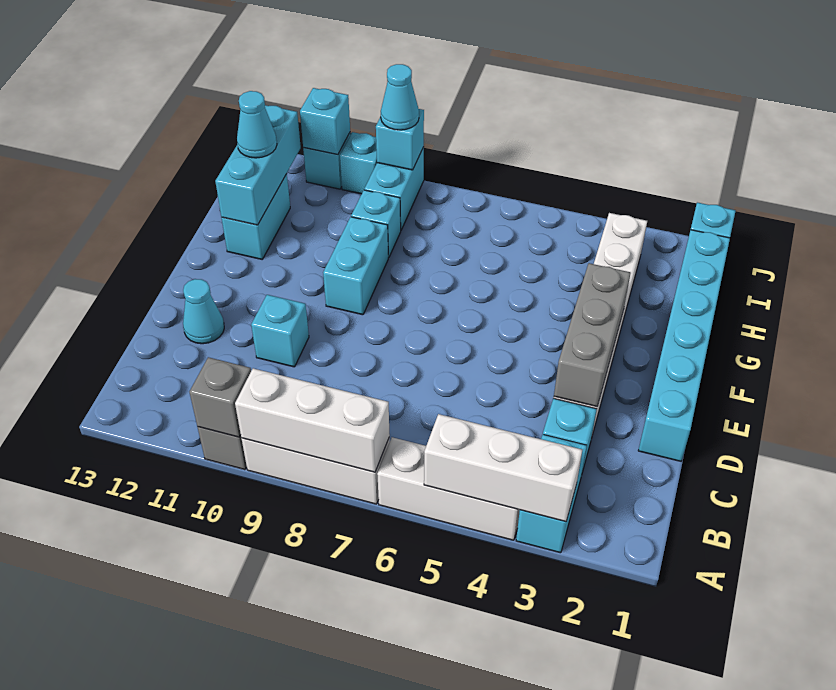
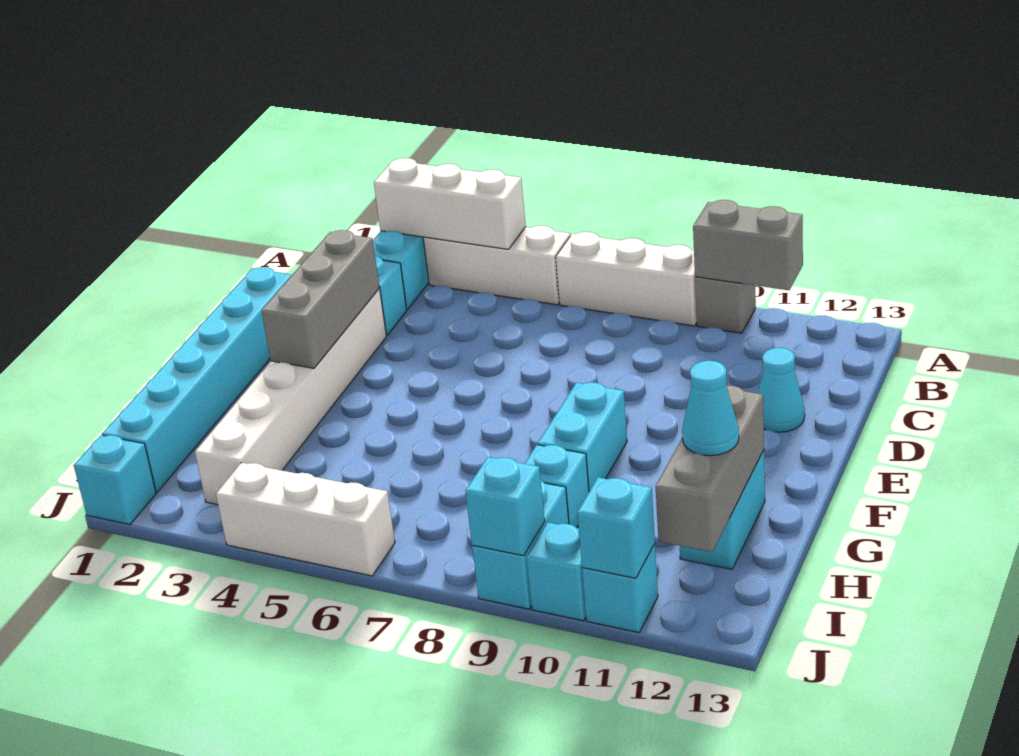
white 1x3 brick [235,368,390,472] -> white 1x3 brick moved to [216,463,395,576]
grey 1x1 brick [189,357,251,437] -> grey 1x2 brick [693,200,803,290]
cyan 1x1 brick [251,295,309,367] -> none
cyan 1x3 brick [215,105,301,225] -> grey 1x3 brick [656,386,764,552]
cyan 1x1 cone [381,64,419,130] -> none

